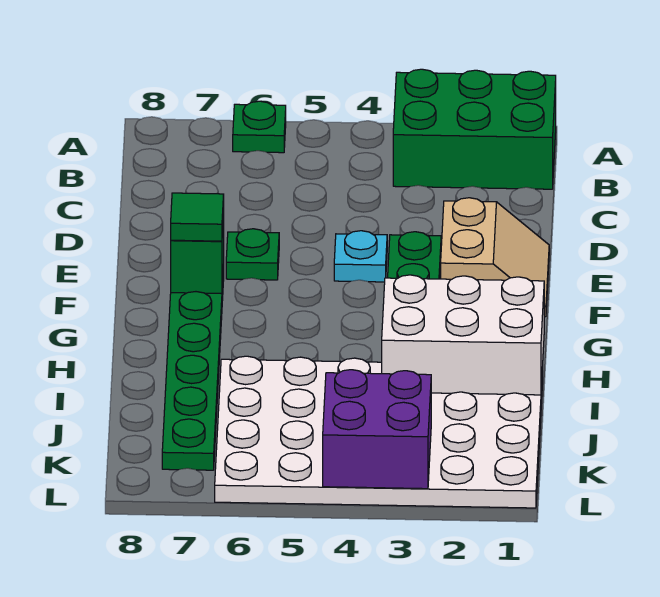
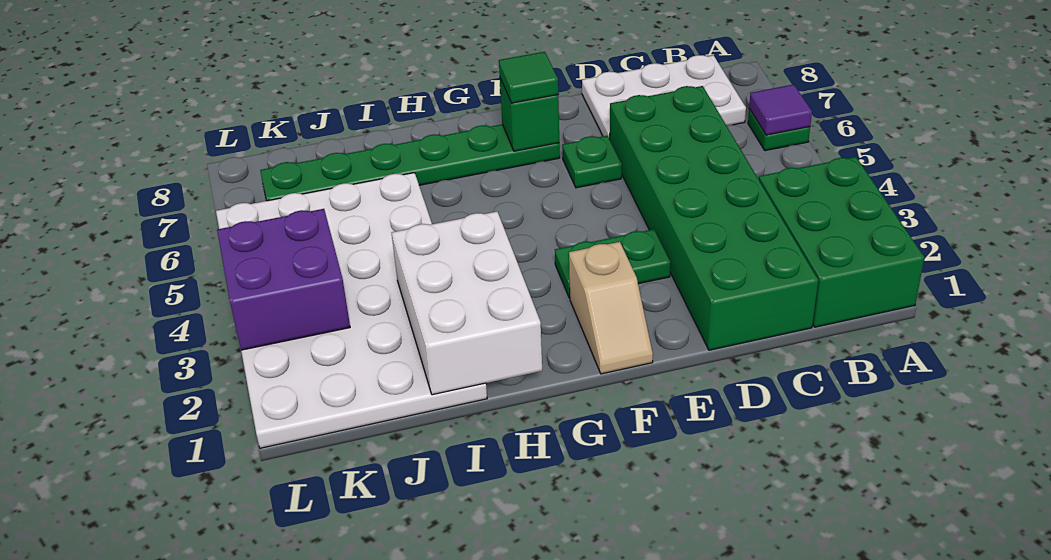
none -> purple 1x1 tile [749,84,812,135]
none -> white 2x3 plate [582,55,746,139]
none -> green 2x6 brick [610,86,818,350]
tan 2x2 slope [441,198,549,317] -> tan 1x2 slope [569,242,653,374]
cyan 1x1 plate [334,231,387,282] -> none

